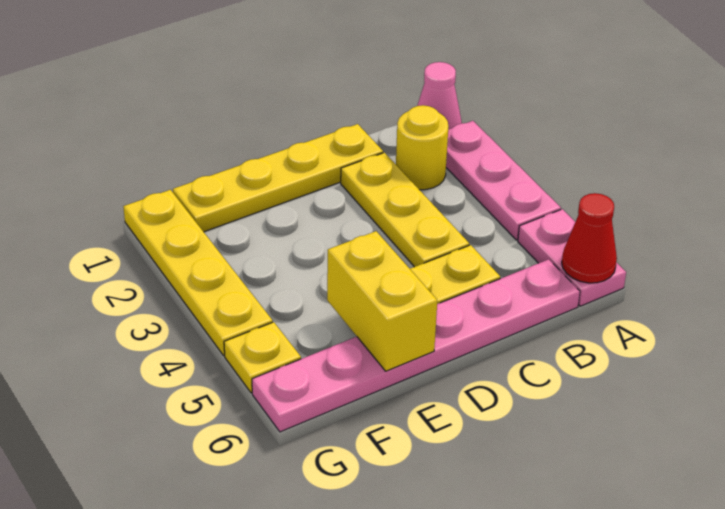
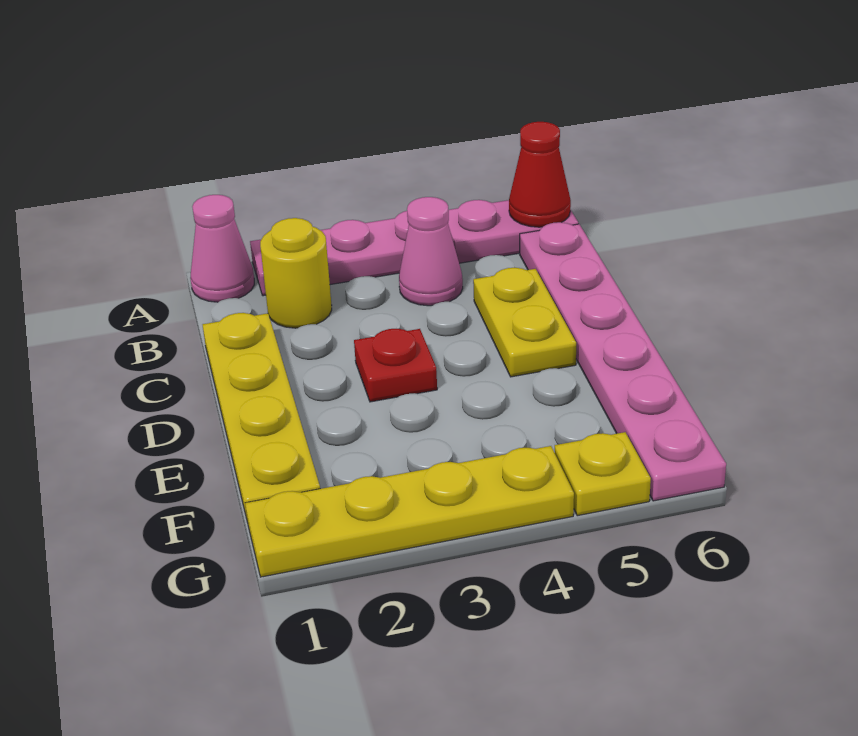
none -> pink 1x1 cone [399,197,463,306]
yellow 1x3 plate [341,152,469,267] -> none
none -> red 1x1 plate [354,329,437,402]
yellow 1x2 brick [327,231,437,371] -> none

